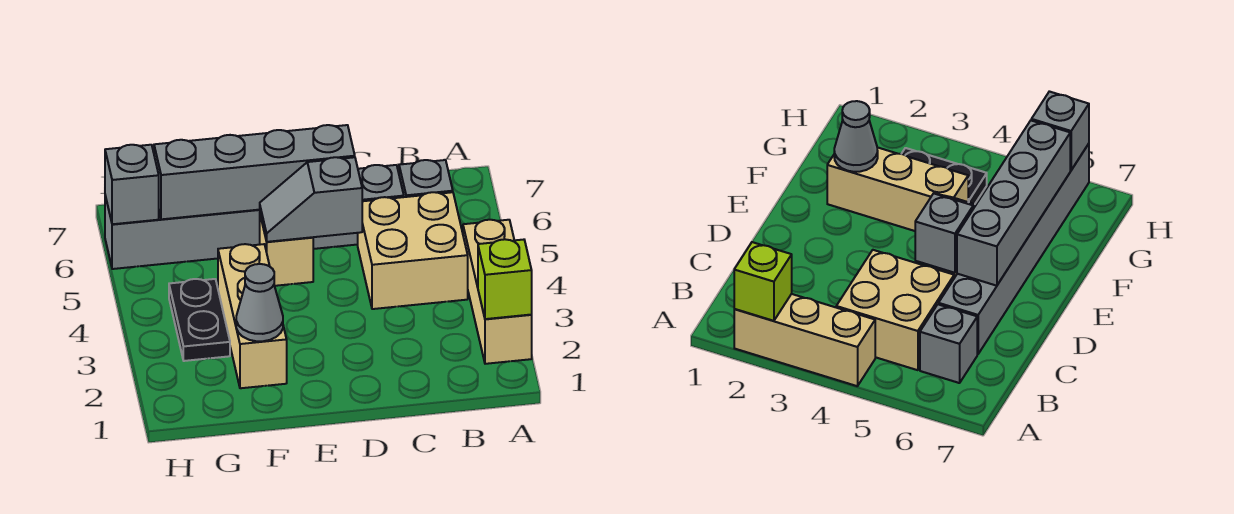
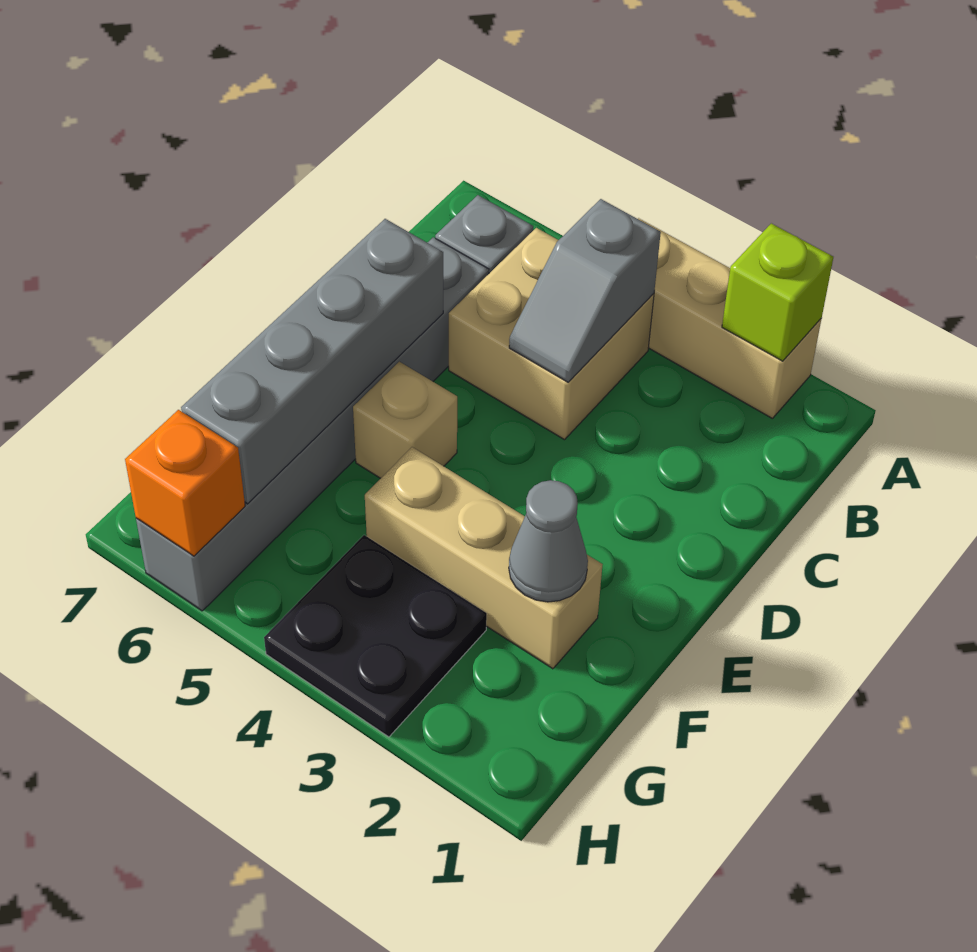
grey 1x2 slope [260,157,362,242] -> grey 1x2 slope moved to [509,199,661,382]
black 1x2 plate [169,279,230,361] -> black 2x2 plate [264,535,487,737]
grey 1x1 brick [105,145,159,224] -> orange 1x1 brick [125,410,245,556]

